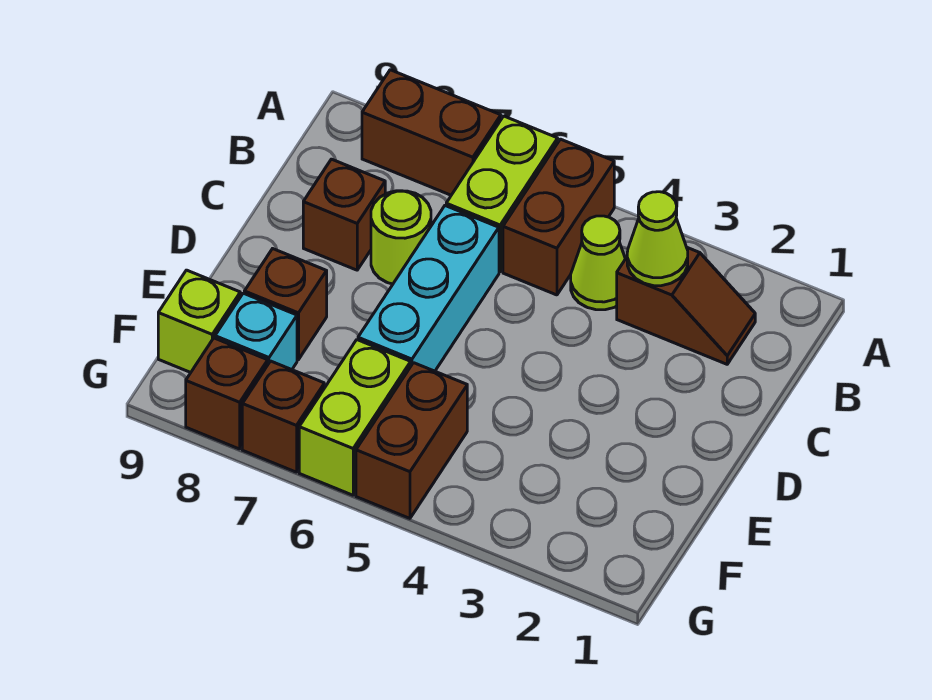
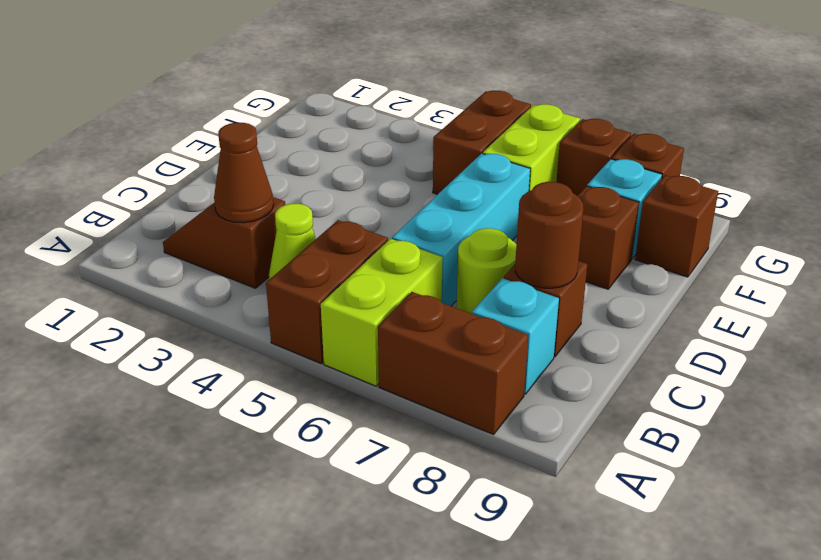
lime 1x1 cone [627,192,688,286] -> brown 1x1 cone [214,123,274,223]
none -> cyan 1x1 brick [472,278,559,394]
none -> brown 1x1 round brick [515,182,583,288]
lime 1x1 brick [158,270,240,373] -> brown 1x1 brick [635,175,718,277]

